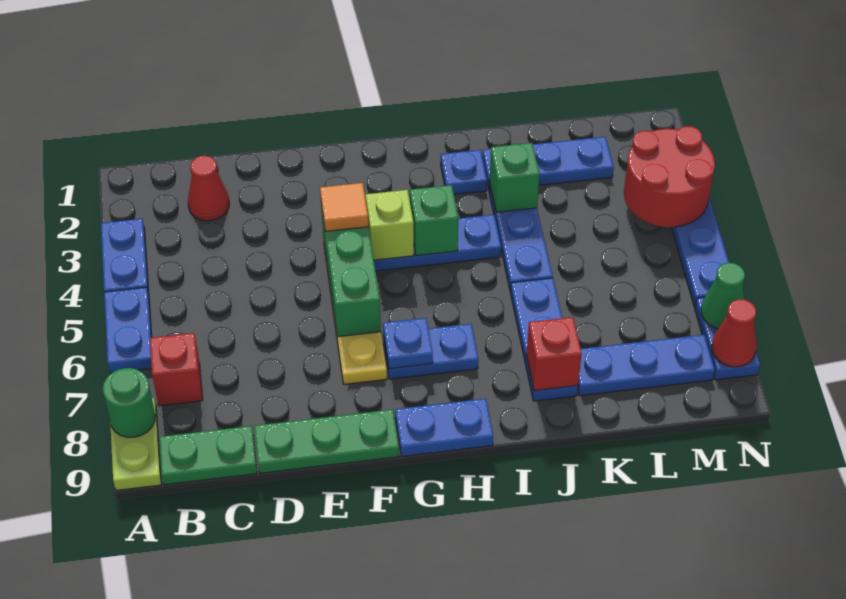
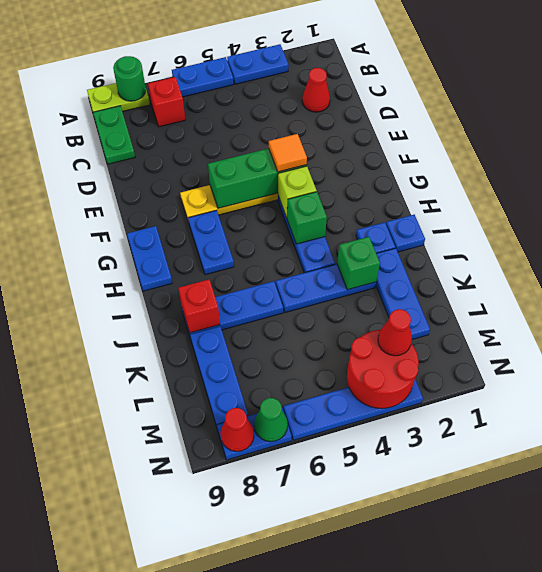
green 1x3 plate [254,409,399,473] -> none
blue 1x1 plate [383,318,433,369] -> blue 1x1 plate moved to [386,215,425,252]
none -> red 1x1 cone [378,309,412,356]

